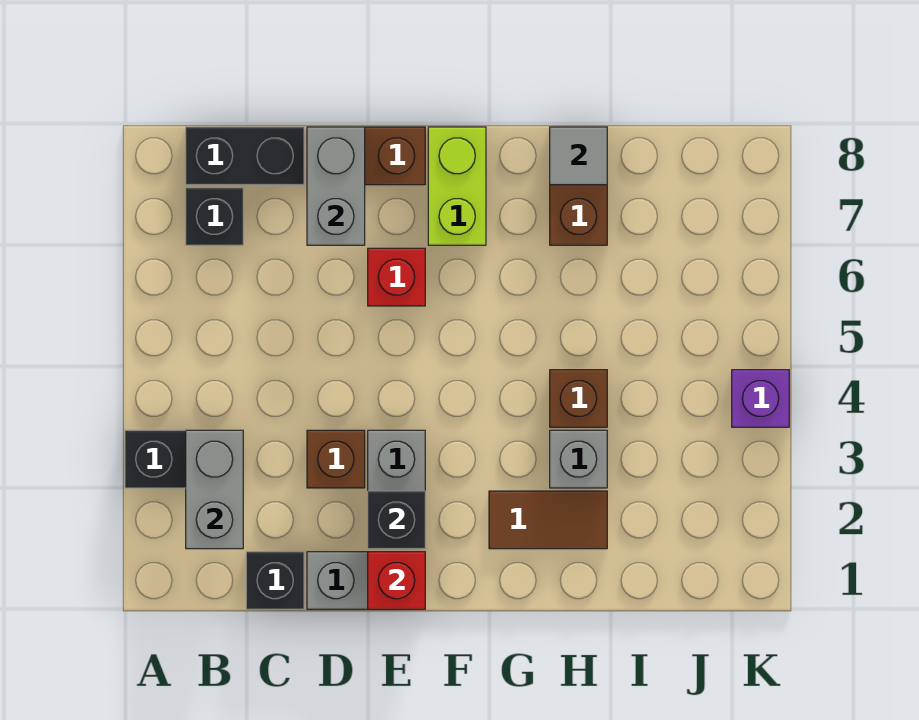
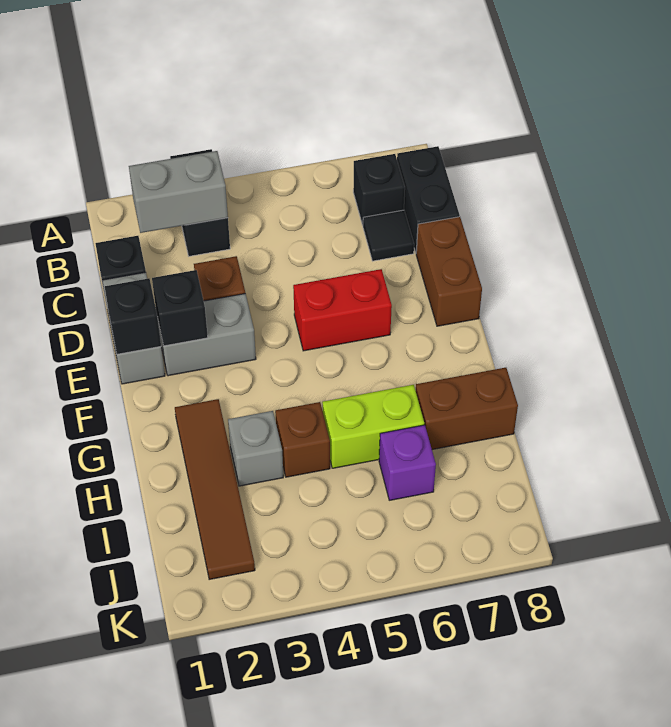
none -> black 1x1 tile [363,210,414,261]
grey 1x2 brick [307,127,365,245] -> none
red 1x1 brick [368,552,425,609] -> black 1x1 brick [105,278,161,354]
red 1x1 brick [368,248,425,306] -> red 1x2 brick [293,269,392,351]
lime 1x2 brick [428,127,486,245] -> lime 1x2 brick moved to [322,385,424,468]
brown 1x2 tile [489,491,607,549] -> brown 1x4 tile [175,399,255,580]
grey 1x1 tile [550,127,607,185] -> none
purple 1x1 brick [732,370,789,427] -> purple 1x1 brick moved to [379,425,436,500]

